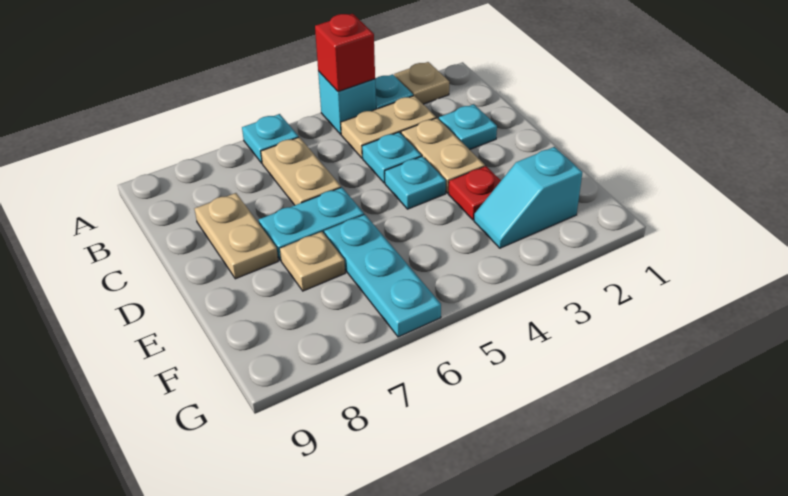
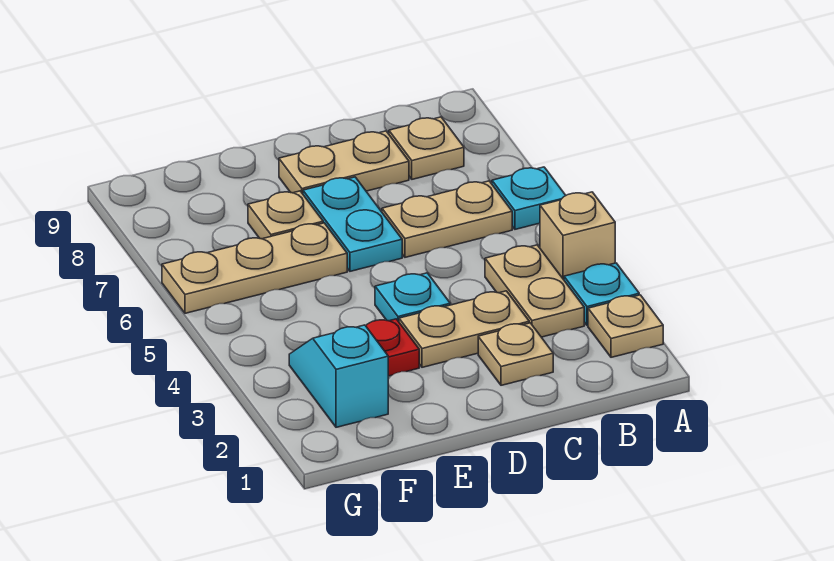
cyan 1x1 brick [318,71,376,134] -> tan 1x1 brick [540,192,615,280]
red 1x1 brick [315,14,375,92] -> none
none -> tan 1x1 plate [389,117,464,179]
cyan 1x1 plate [439,104,497,150] -> tan 1x1 plate [478,323,553,385]
cyan 1x1 plate [362,132,421,183] -> none
cyan 1x3 plate [324,215,441,337] -> tan 1x3 plate [162,223,347,313]

